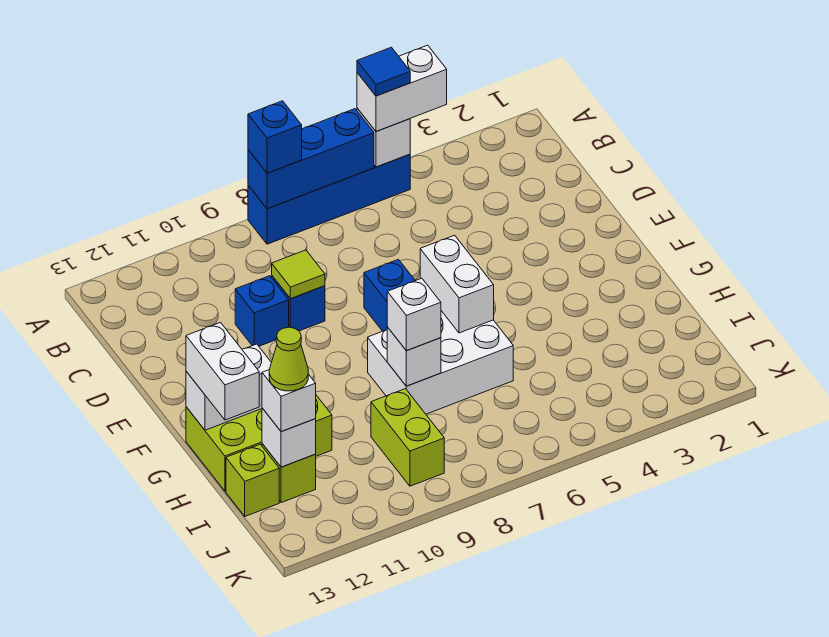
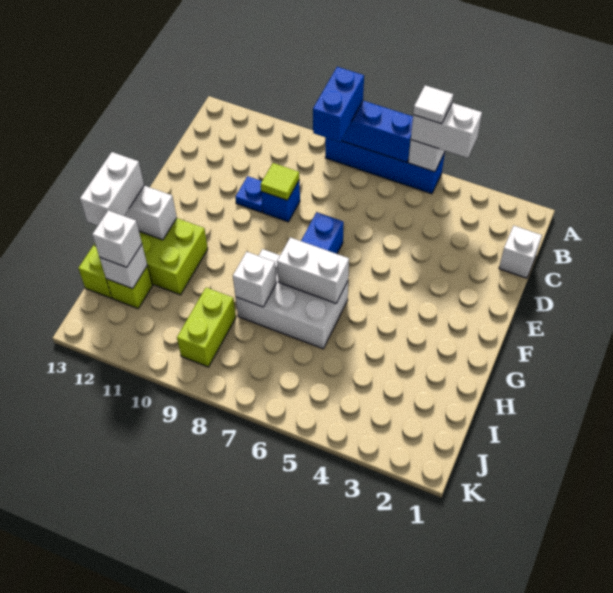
blue 1x1 tile [357,47,410,96] -> white 1x1 tile [413,85,453,124]
blue 1x1 brick [248,101,302,173] -> blue 1x2 brick [313,67,364,142]
blue 1x1 brick [235,276,289,346] -> blue 1x1 plate [235,176,263,212]
white 1x2 brick [420,235,494,333] -> white 1x2 brick turned to [277,237,349,303]
white 1x1 brick [387,278,441,351] -> white 1x1 brick moved to [499,226,542,278]
lime 1x1 cone [269,327,308,391] -> none

